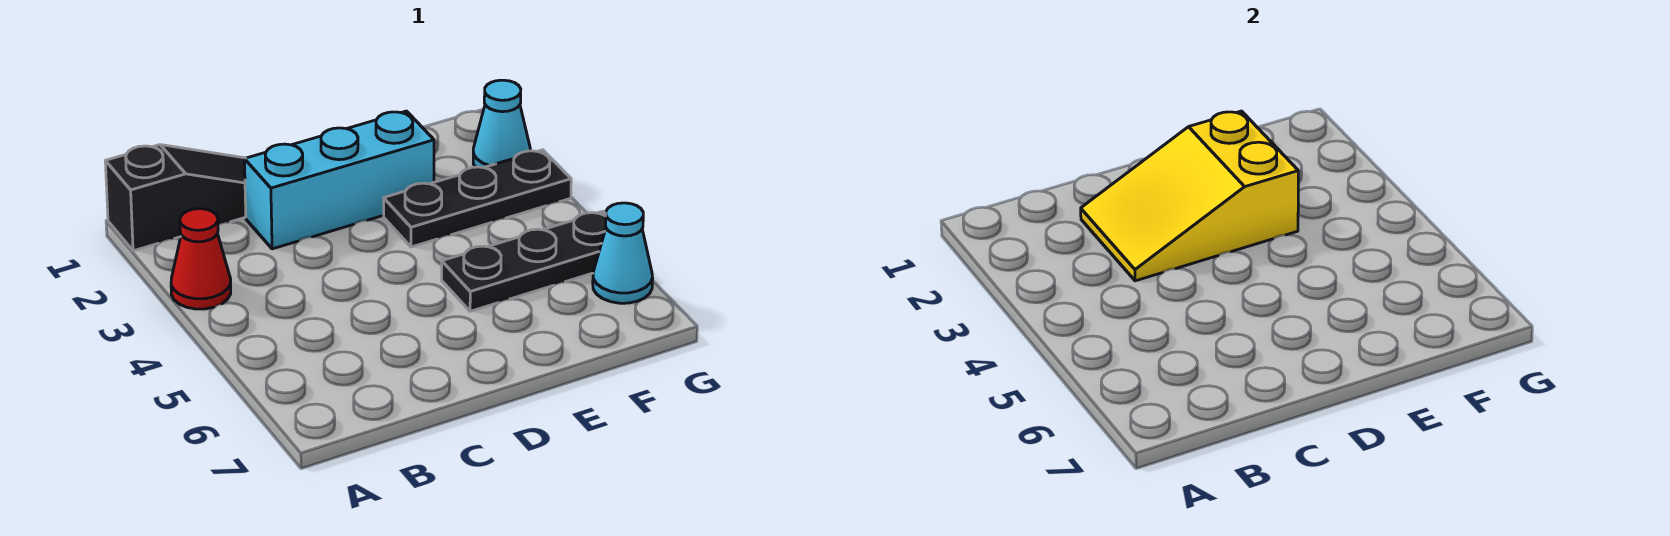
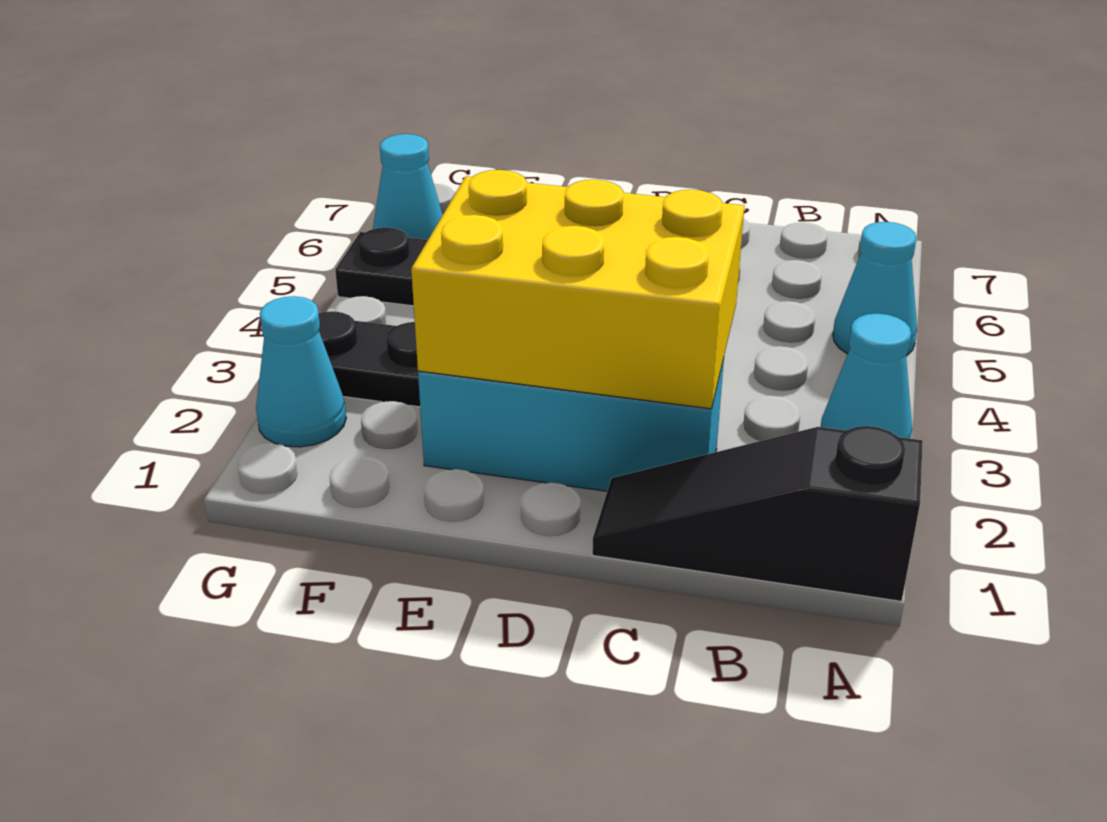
red 1x1 cone [171,209,231,309] -> cyan 1x1 cone [821,313,912,439]
none -> cyan 1x1 cone [833,222,917,355]
yellow 2x3 slope [1081,111,1298,281] -> yellow 2x3 brick [411,170,744,409]

